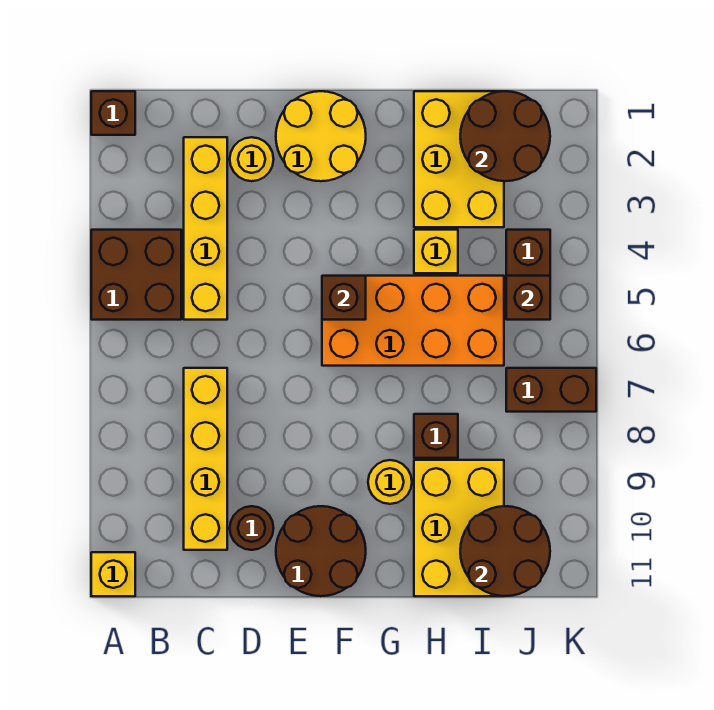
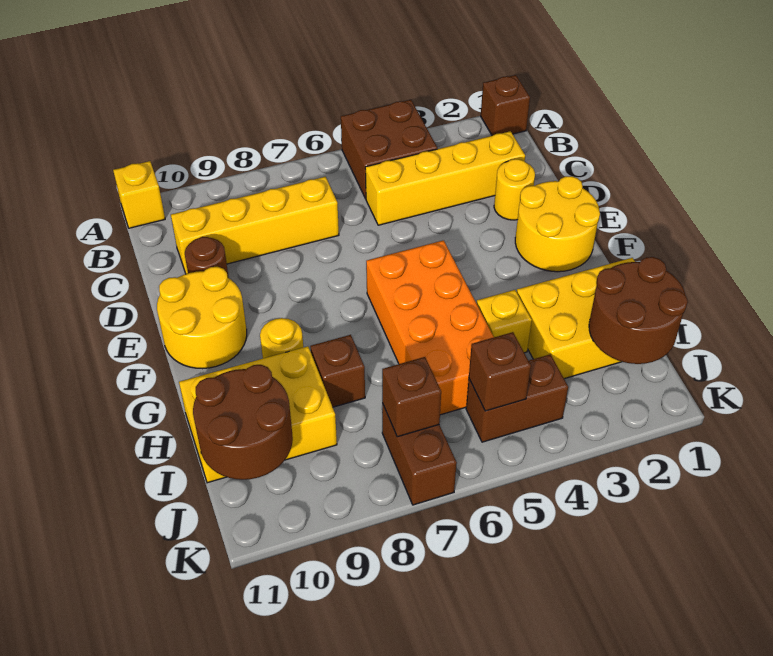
brown 2x2 round brick [276,506,366,596] -> yellow 2x2 round brick [157,267,247,369]
brown 1x1 brick [322,276,366,320] -> brown 1x1 brick moved to [382,357,441,437]

